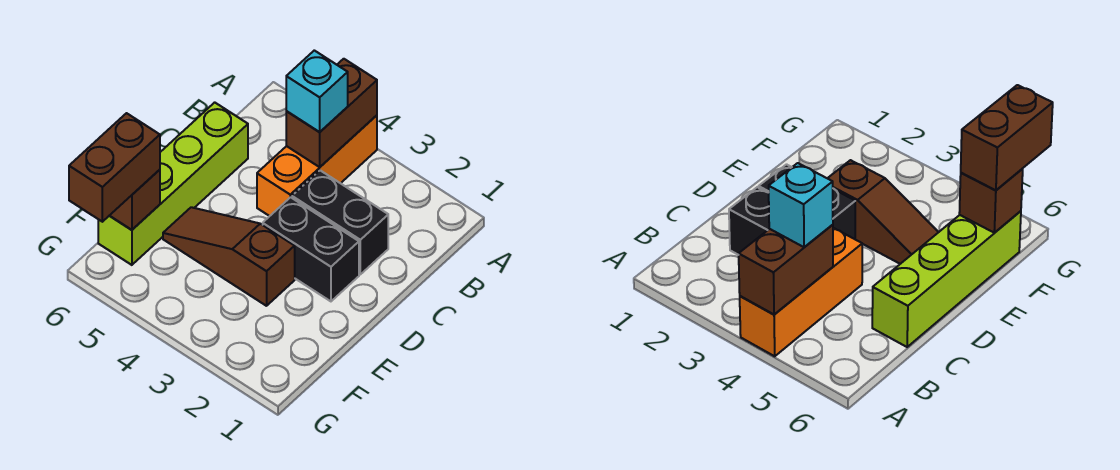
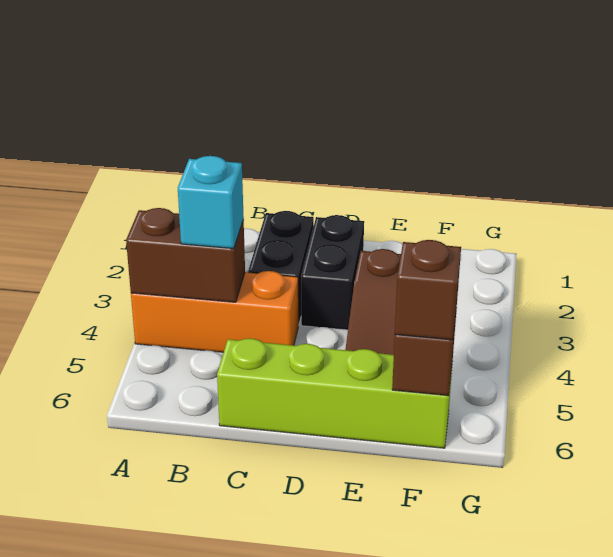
brown 1x2 brick [69,113,160,222] -> brown 1x1 brick [395,240,461,340]

